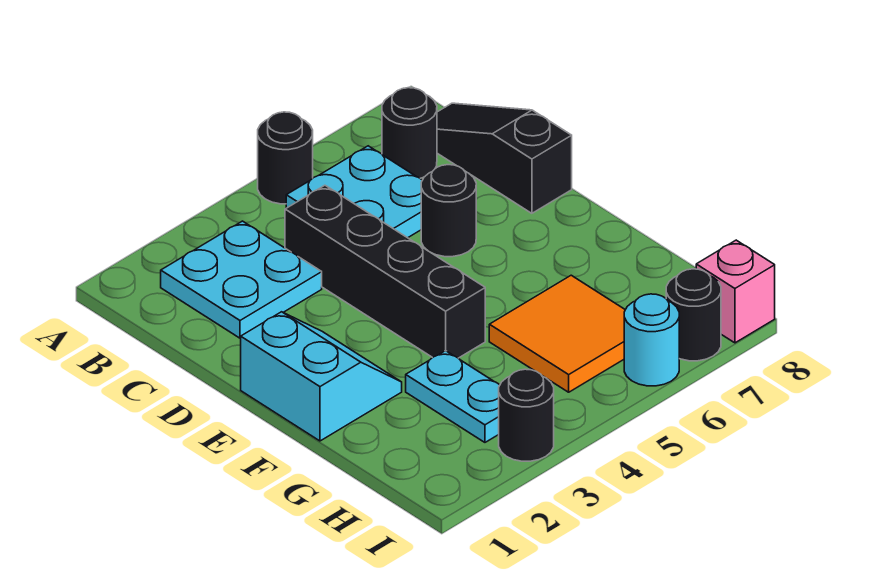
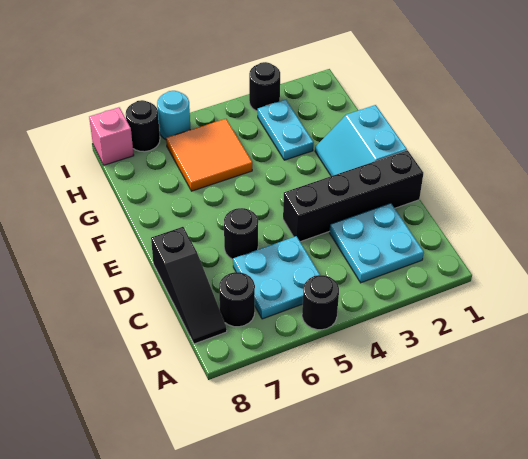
black 1x4 brick [285,185,485,358] -> black 1x4 brick turned to [283,150,423,242]

